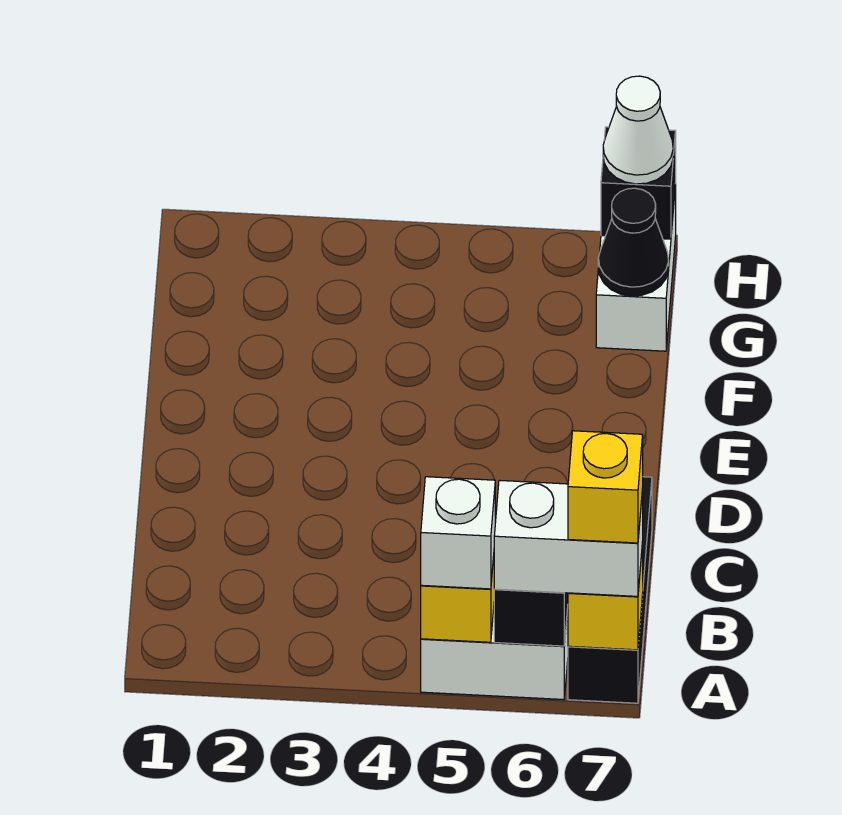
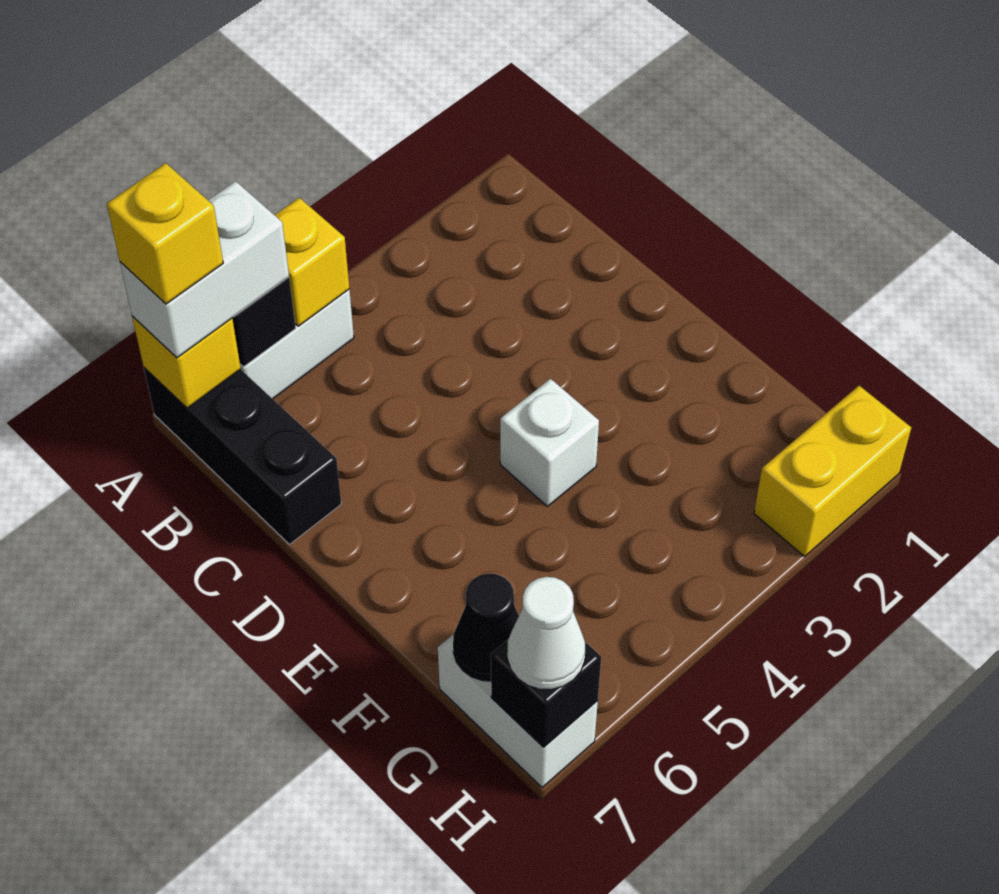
white 1x1 brick [421,477,495,589] -> white 1x1 brick moved to [500,379,599,506]
none -> yellow 1x2 brick [754,386,911,557]

